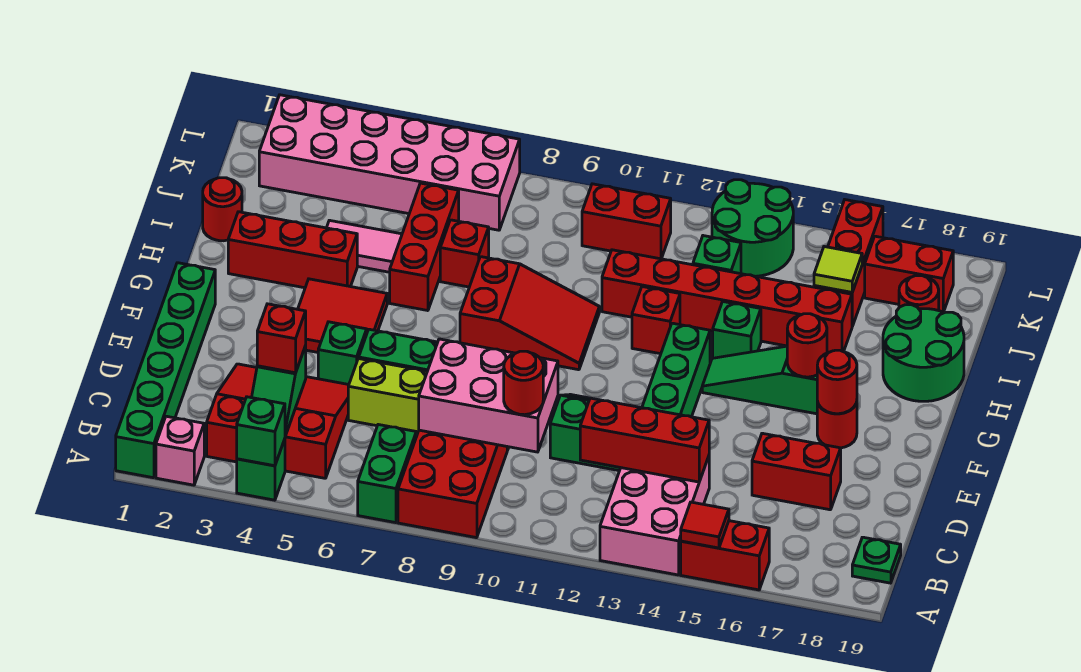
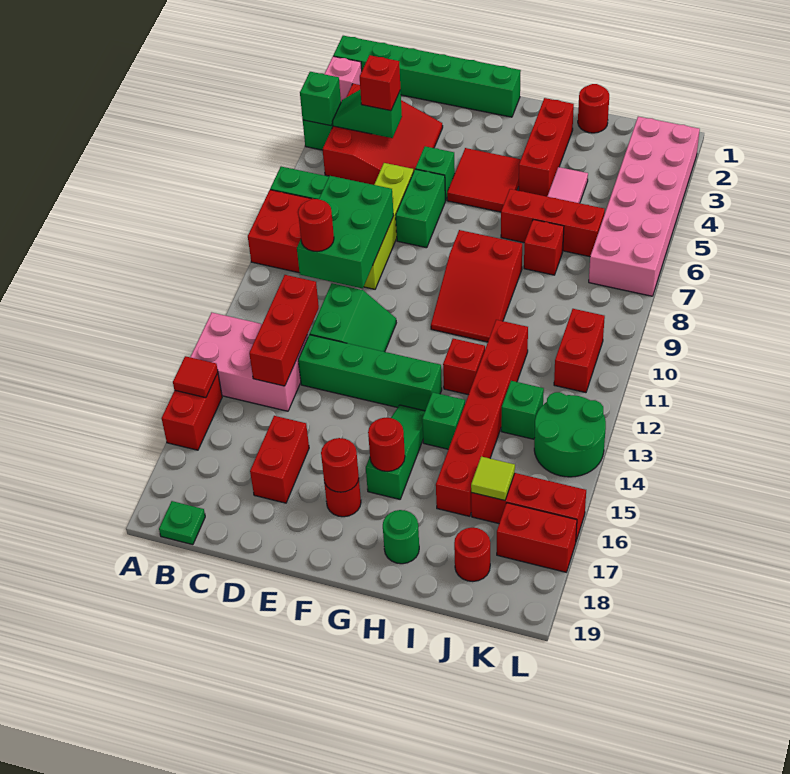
pink 2x3 brick [419,339,558,452] -> green 2x3 brick [297,176,394,288]
green 2x2 round brick [883,305,964,401] -> green 1x1 round brick [383,510,419,564]
red 1x2 brick [865,236,953,312] -> red 1x2 brick turned to [497,503,577,572]

